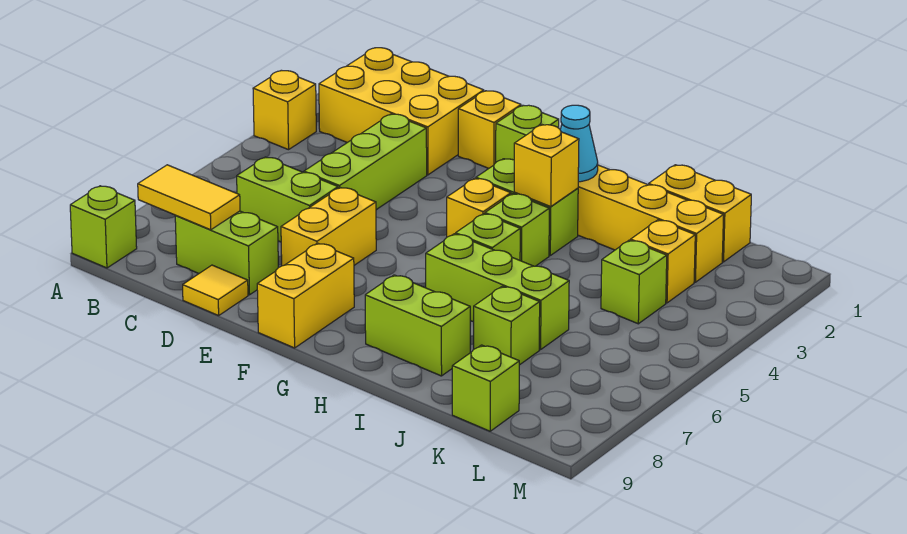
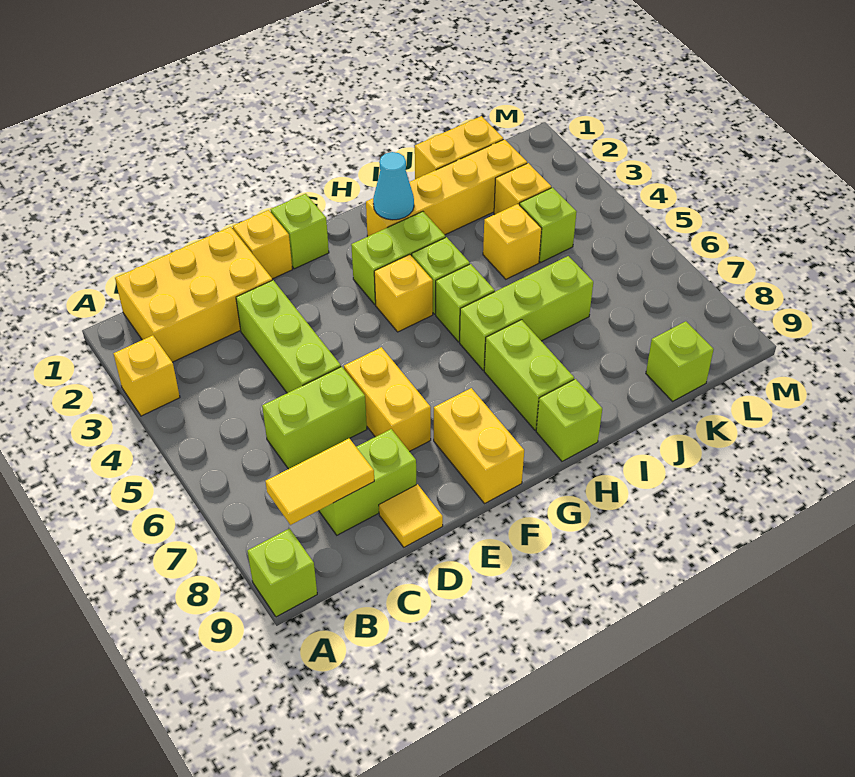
yellow 1x1 brick [514,125,579,207] -> yellow 1x1 brick moved to [483,204,542,279]
lime 1x2 brick [365,275,470,376] -> lime 1x2 brick turned to [484,320,574,430]
lime 1x1 brick [474,286,540,365] -> lime 1x1 brick moved to [536,379,602,461]

